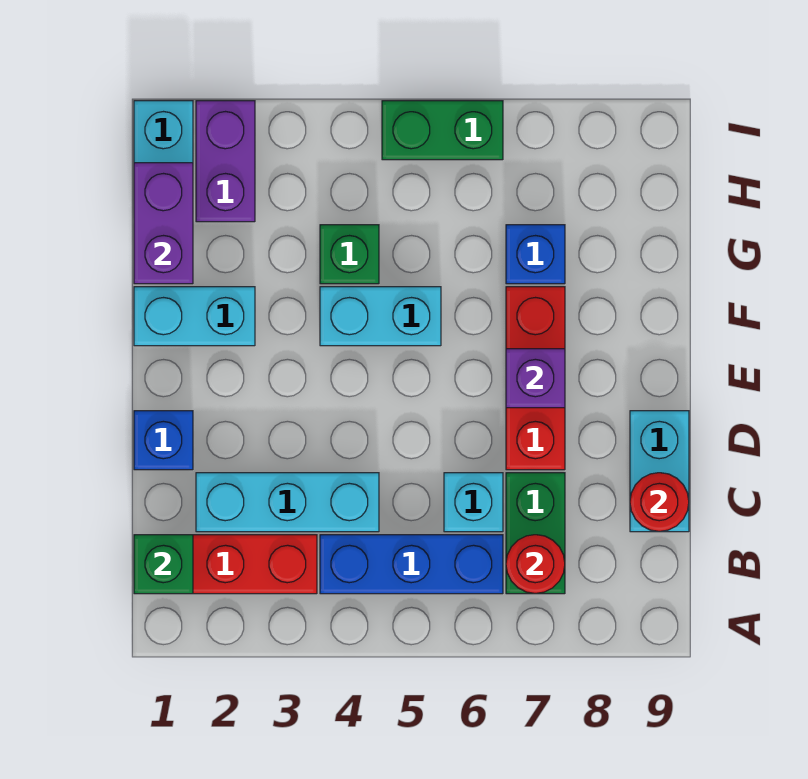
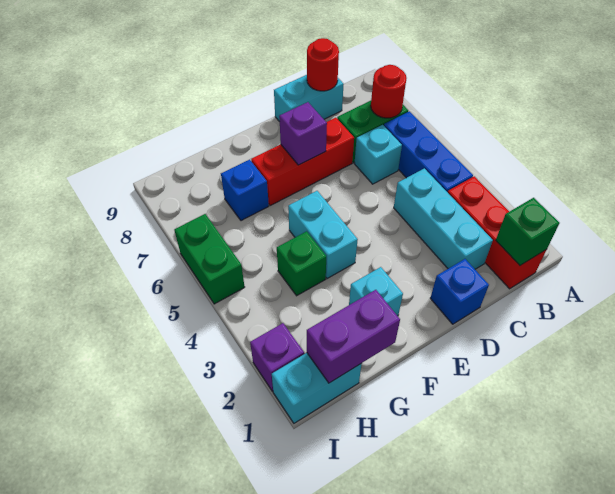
cyan 1x2 brick [134,287,255,346] -> cyan 1x1 brick [349,267,403,316]
purple 1x2 brick [196,101,255,222] -> purple 1x1 brick [250,323,304,391]

